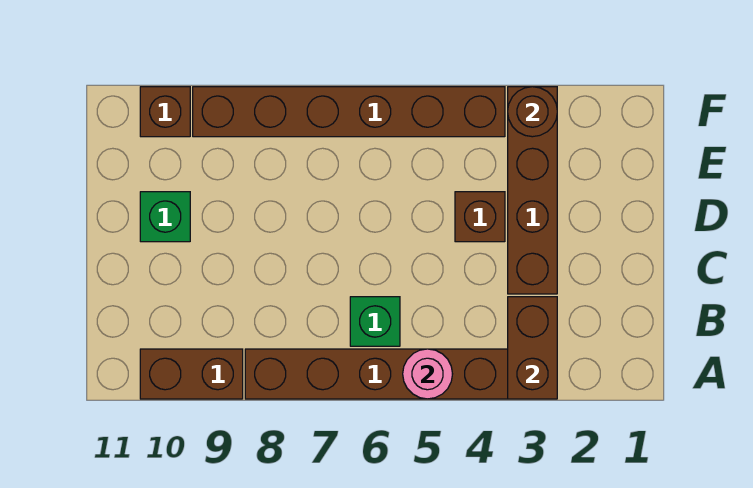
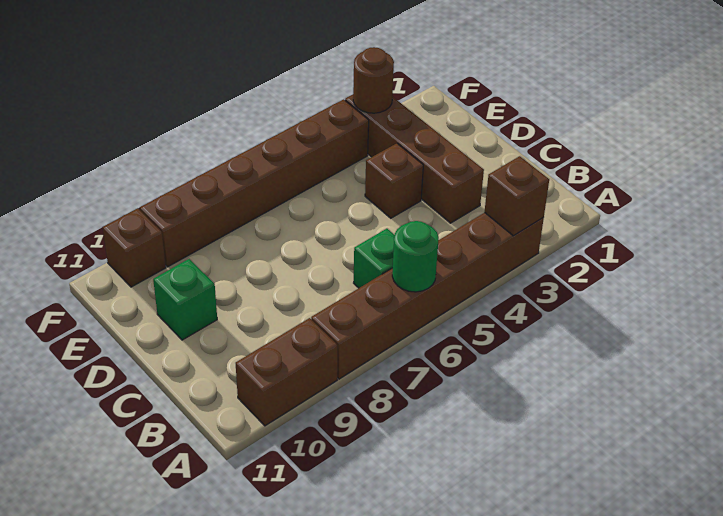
brown 1x2 brick [508,297,557,399] -> brown 1x1 brick [484,156,549,236]
pink 1x1 round brick [403,349,452,399] -> none
none -> green 1x1 round brick [392,221,439,292]

